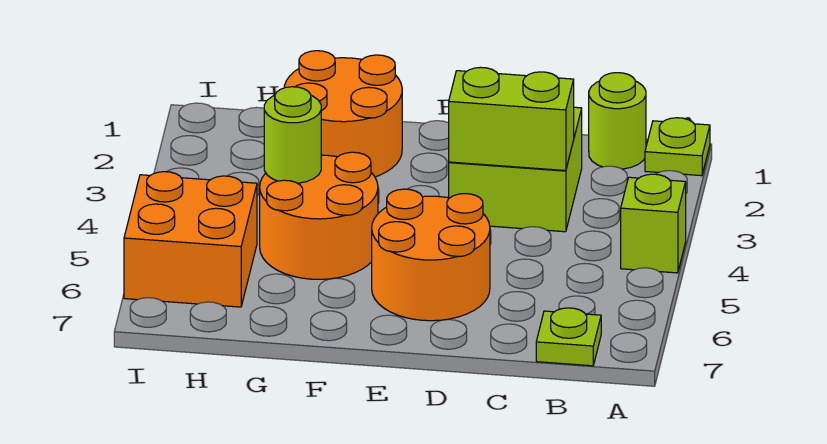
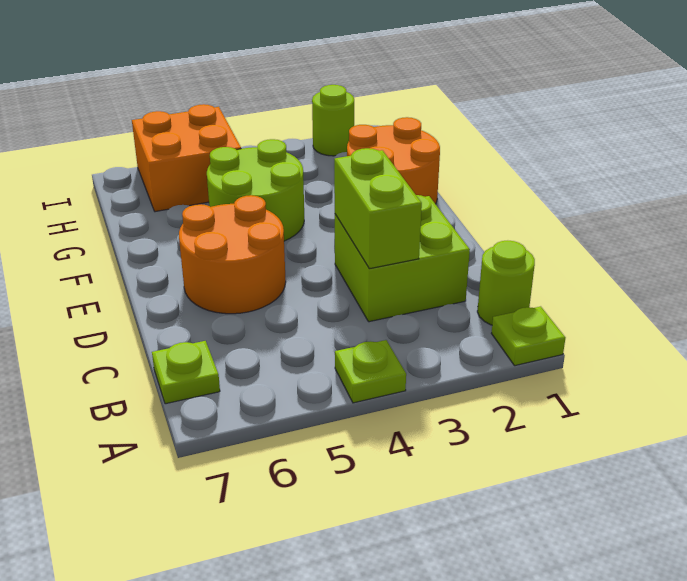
lime 1x1 brick [621,174,686,273] -> lime 1x1 plate [335,340,406,403]
orange 2x2 round brick [260,152,378,279] -> lime 2x2 round brick [207,139,304,241]
lime 1x1 round brick [264,87,321,183] -> lime 1x1 round brick moved to [312,85,354,156]

